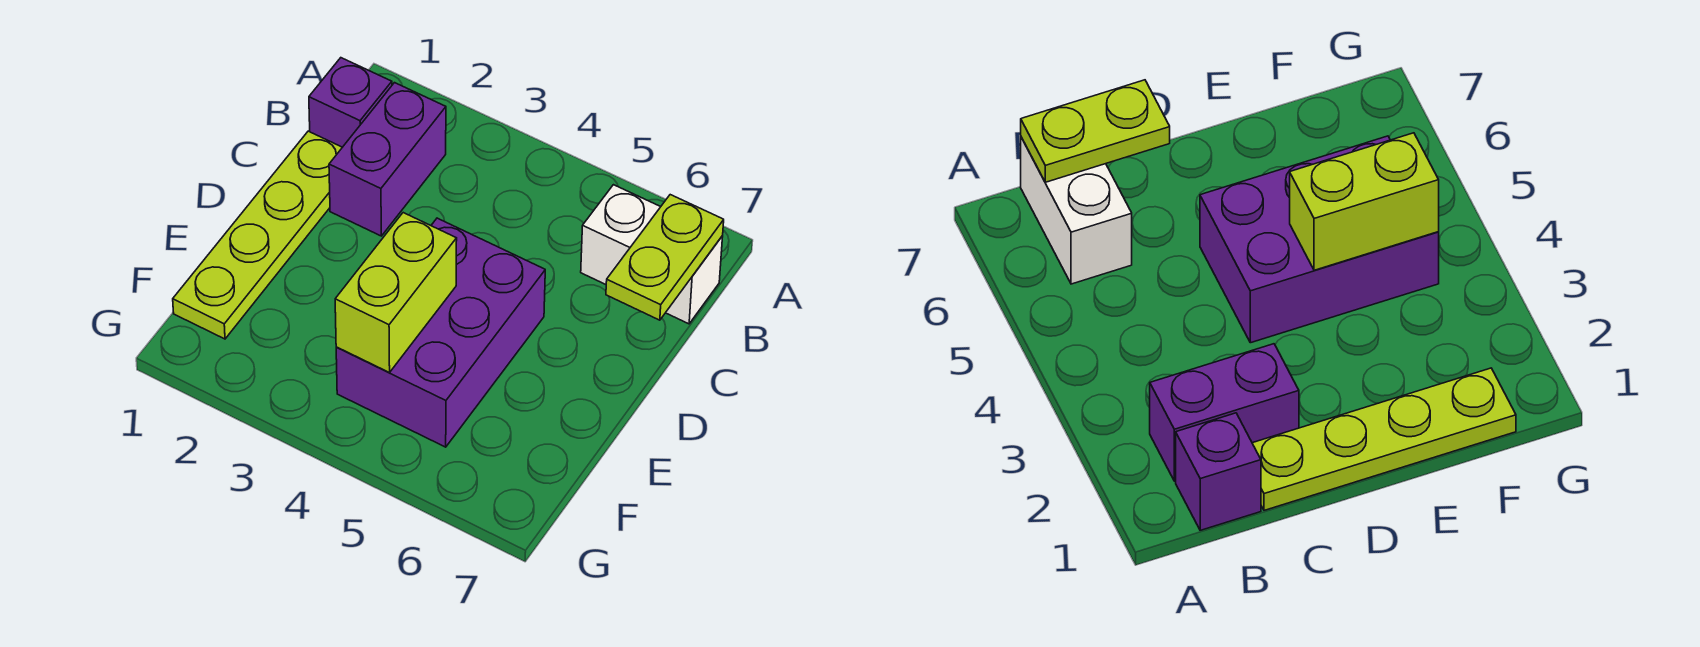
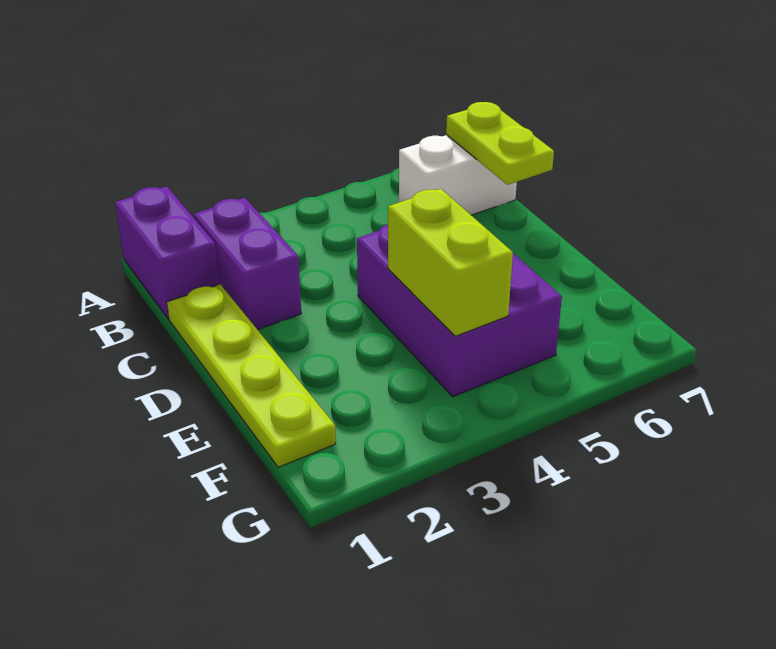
purple 1x1 brick [309,58,392,147] -> purple 1x2 brick [115,187,219,319]

